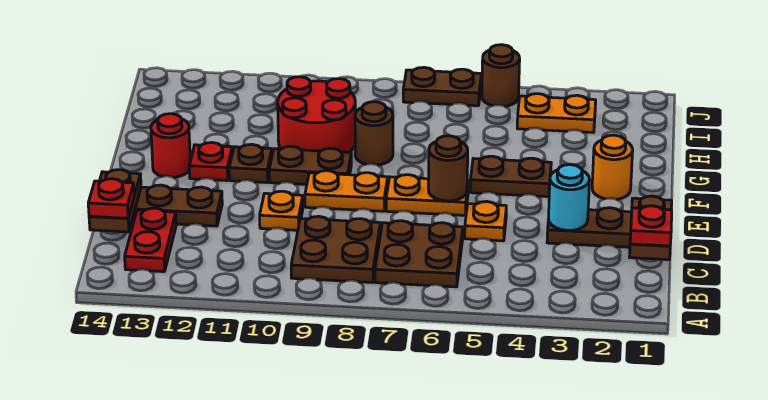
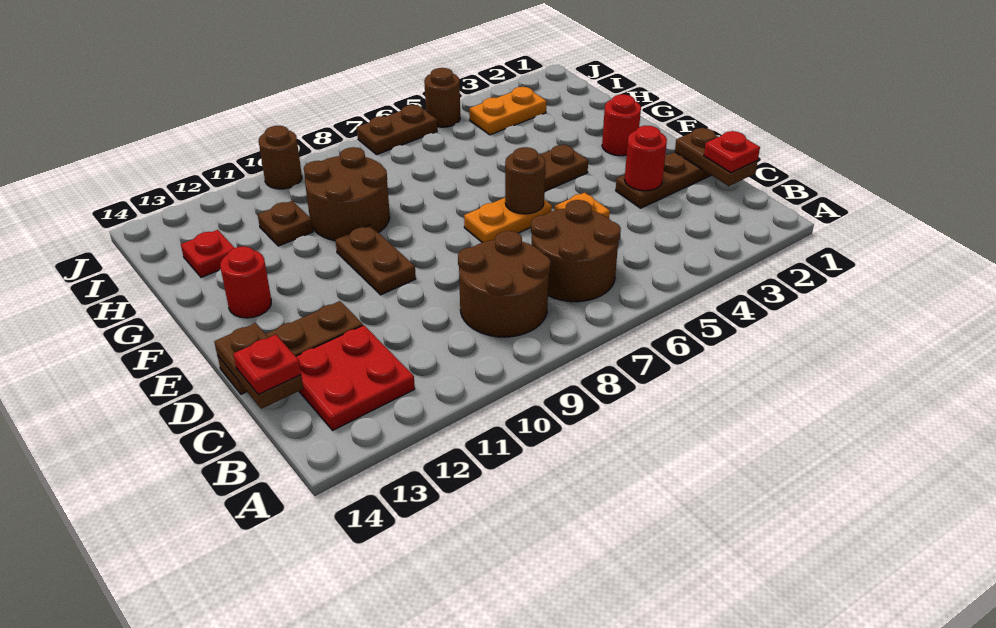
brown 2x2 plate [375,221,463,287] -> brown 2x2 round brick [531,200,621,302]
brown 2x2 plate [291,216,380,283] -> brown 2x2 round brick [458,231,550,337]
red 1x2 plate [125,208,176,272] -> red 2x2 plate [296,325,415,430]
cyan 1x1 round brick [549,164,590,231] -> red 1x1 round brick [625,126,667,191]
orange 1x1 plate [260,191,303,230] -> none
orange 1x2 plate [305,171,388,211] -> none
orange 1x1 round brick [592,135,633,199] -> red 1x1 round brick [602,94,641,156]
brown 1x2 plate [269,146,351,185] -> brown 1x2 plate turned to [335,225,416,295]
brown 1x1 plate [229,144,272,183] -> brown 1x1 plate moved to [258,201,313,246]
red 1x1 plate [189,143,232,181] -> red 1x1 plate moved to [181,230,234,278]
brown 1x1 round brick [355,102,393,165] -> brown 1x1 round brick moved to [259,126,302,189]
red 2x2 round brick [278,77,355,152] -> brown 2x2 round brick [304,147,390,241]

